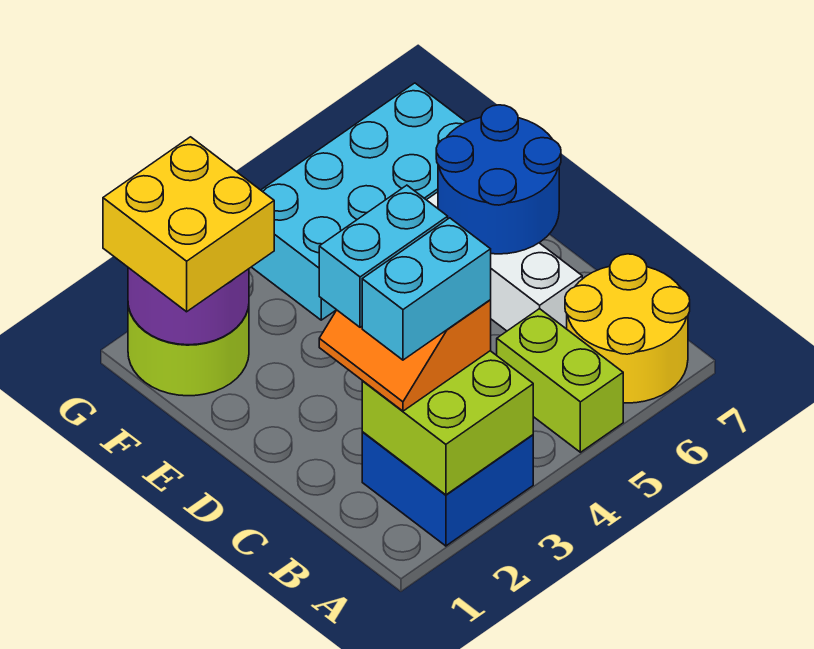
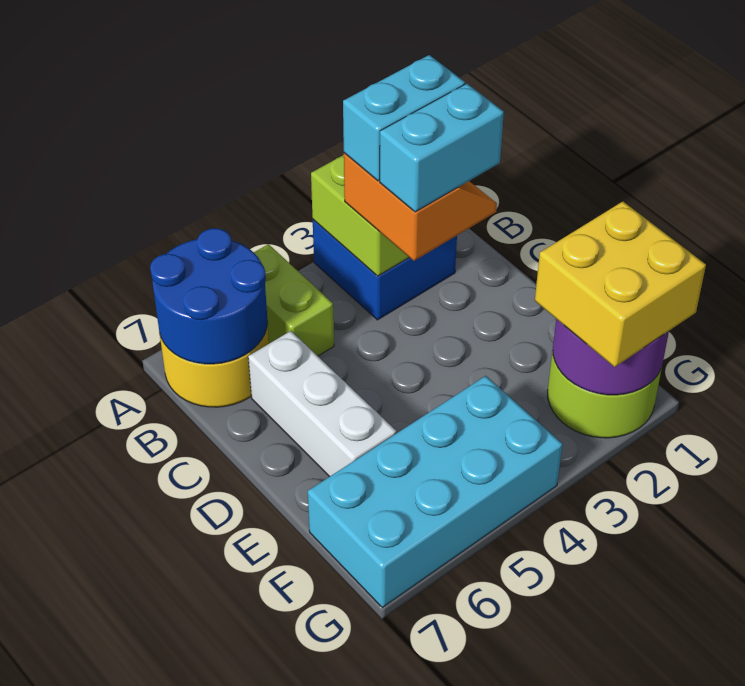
blue 2x2 round brick [436,105,561,254] -> blue 2x2 round brick moved to [150,228,268,364]

